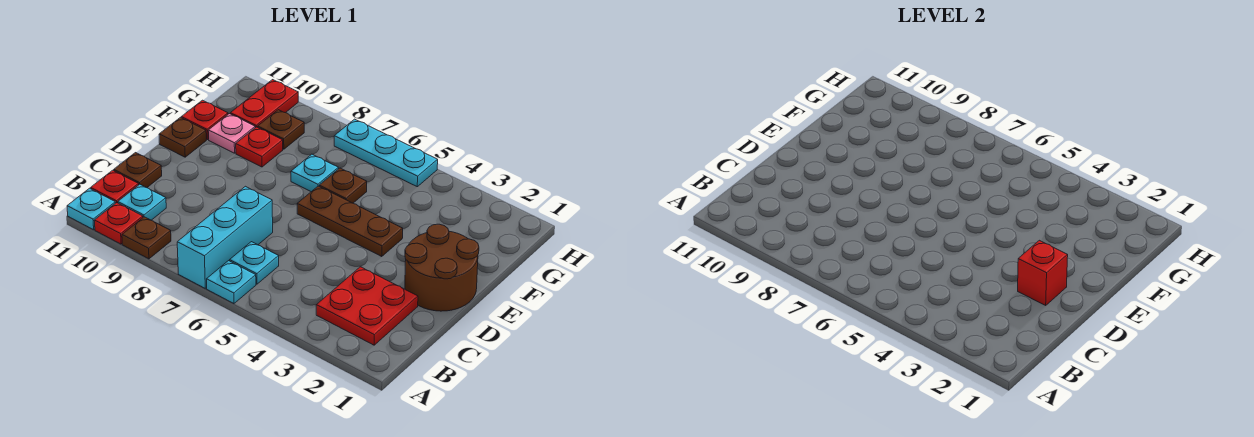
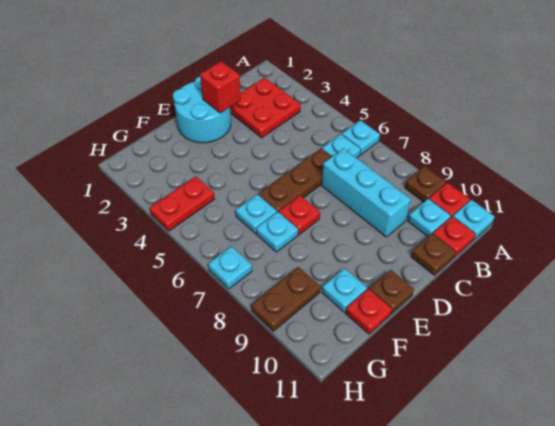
cyan 1x3 brick [177,186,273,288] -> cyan 1x3 brick turned to [322,148,411,237]
brown 2x2 round brick [405,224,479,311] -> cyan 2x2 round brick [173,76,231,143]
brown 1x3 plate [297,186,403,257] -> brown 1x3 plate turned to [258,149,332,212]
brown 1x1 plate [319,168,367,203] -> cyan 1x1 plate [236,194,277,234]
red 1x1 plate [236,127,283,167] -> red 1x1 plate moved to [279,195,320,235]
pink 1x1 plate [208,114,255,153] -> cyan 1x1 plate [322,268,367,312]
brown 1x1 plate [258,110,304,149] -> brown 1x2 plate [251,267,320,331]
red 1x2 plate [230,80,298,128] -> red 1x2 plate moved to [150,176,215,231]
cyan 1x3 plate [334,119,438,187] -> cyan 1x1 plate [208,246,252,289]

